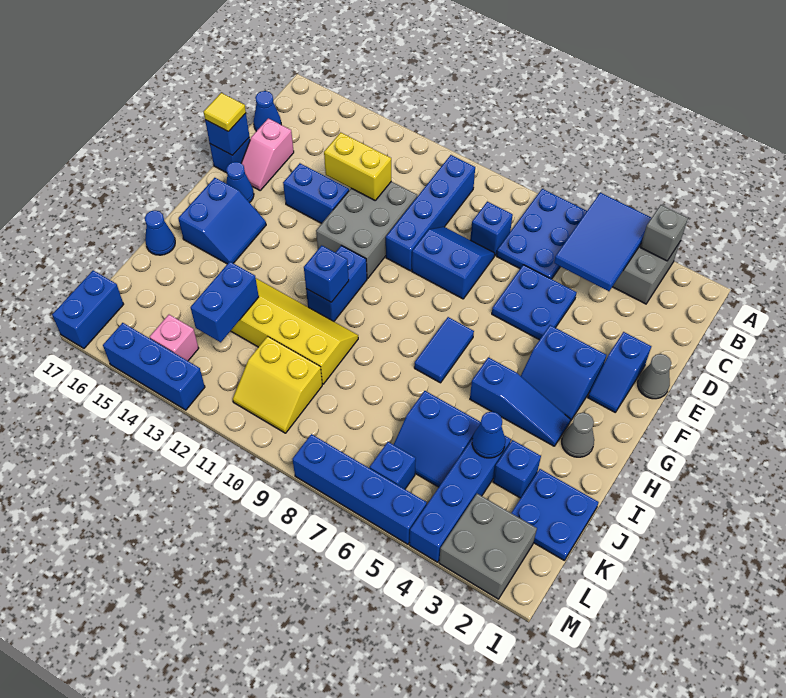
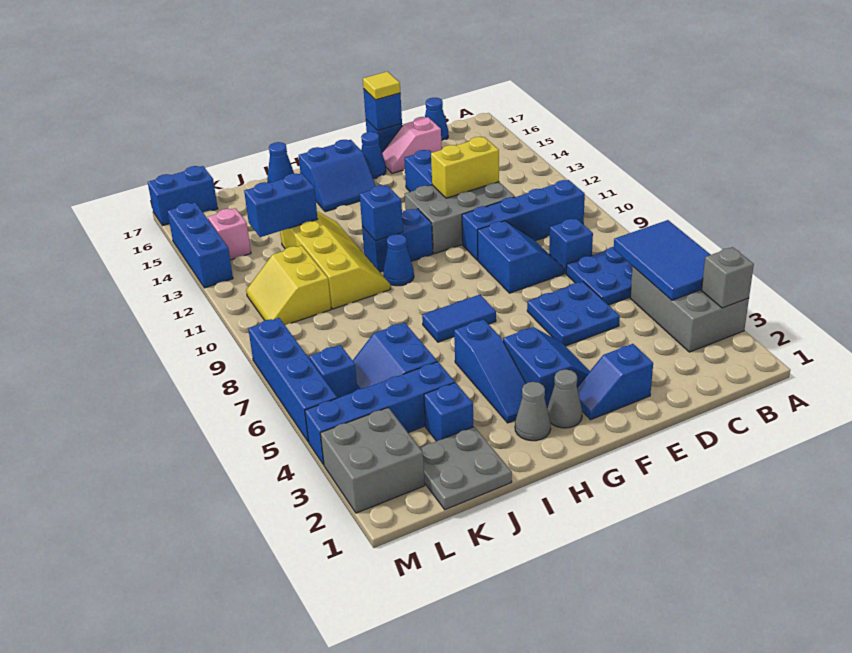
blue 2x3 tile [554,193,651,291] -> blue 2x3 tile turned to [614,220,711,300]
yellow 1x2 brick [324,132,391,200] -> yellow 1x2 brick turned to [431,137,499,198]
grey 1x1 cone [638,354,671,399] -> grey 1x1 cone moved to [547,369,582,428]
blue 2x2 slope [521,325,606,421] -> blue 2x2 slope turned to [503,327,590,408]
blue 2x2 plate [512,469,599,561] -> grey 2x2 plate [420,427,512,510]
blue 1x1 cone [472,412,505,458] -> blue 1x1 cone moved to [383,234,414,286]

